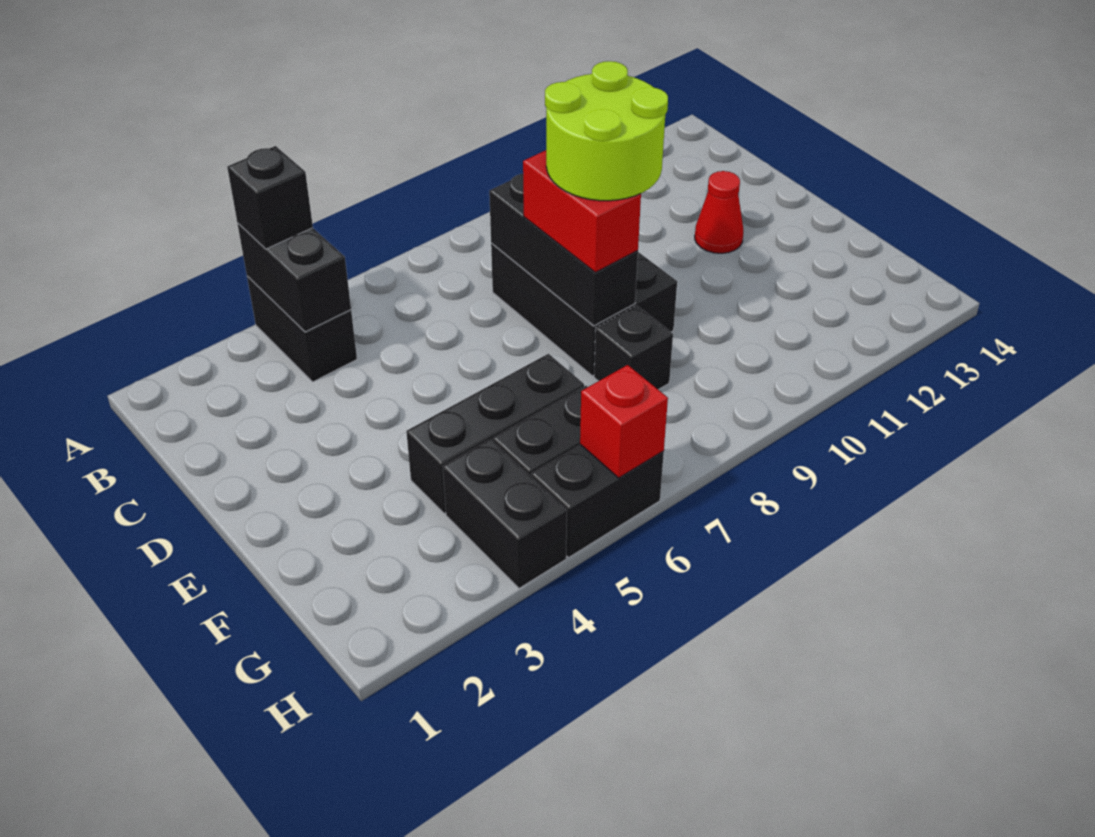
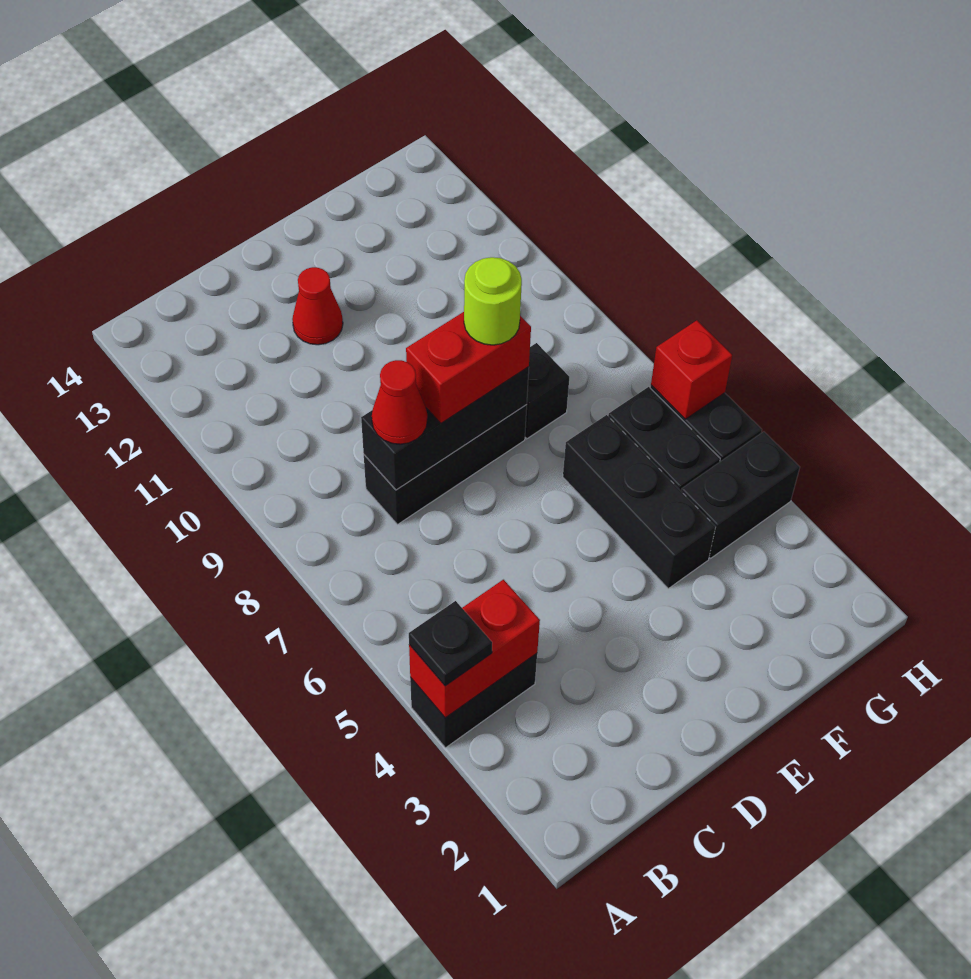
black 1x2 brick [237,223,351,332] -> red 1x2 brick [409,580,540,718]
black 1x1 brick [227,146,313,249] -> black 1x1 plate [409,601,492,686]
black 2x3 brick [491,243,677,376] -> black 1x3 brick [364,405,527,525]
none -> red 1x1 cone [372,360,427,444]
lime 2x2 round brick [545,61,668,201] -> lime 1x1 round brick [464,257,522,345]

